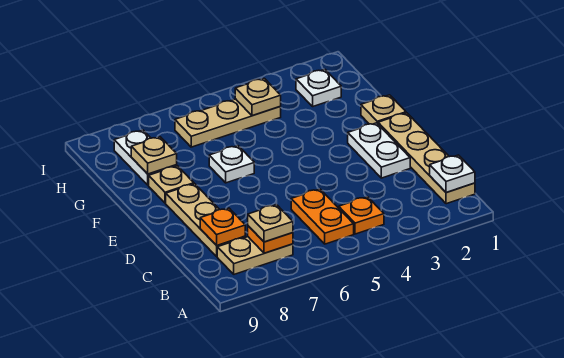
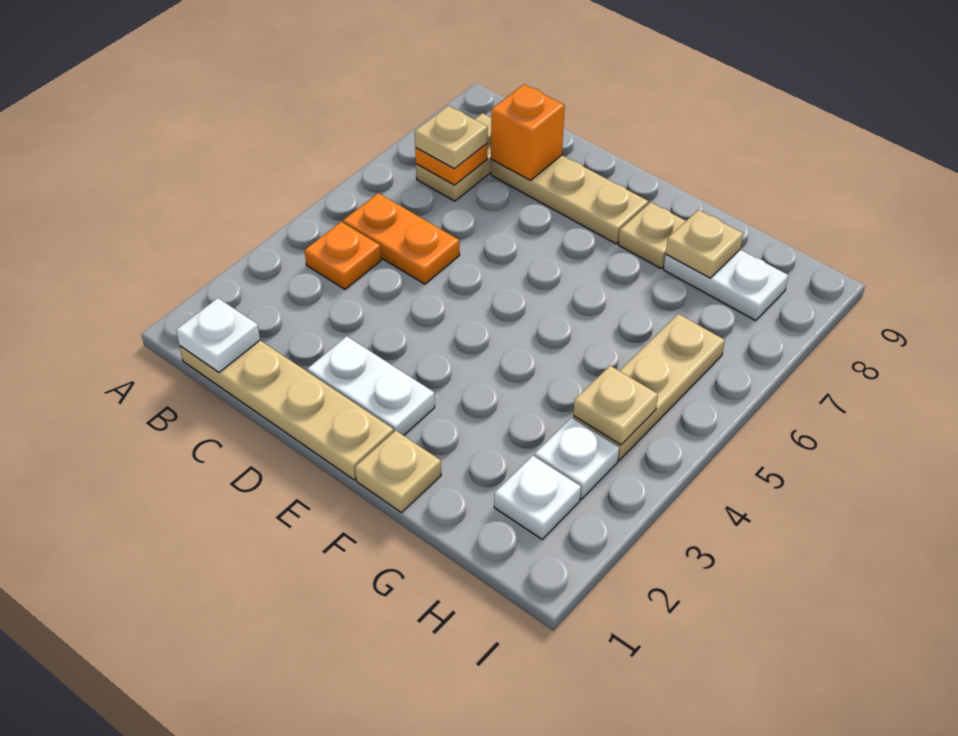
orange 1x1 plate [200,208,245,245] -> orange 1x1 brick [491,84,565,180]
white 1x1 plate [209,146,254,183] -> white 1x1 plate moved to [535,418,619,499]

